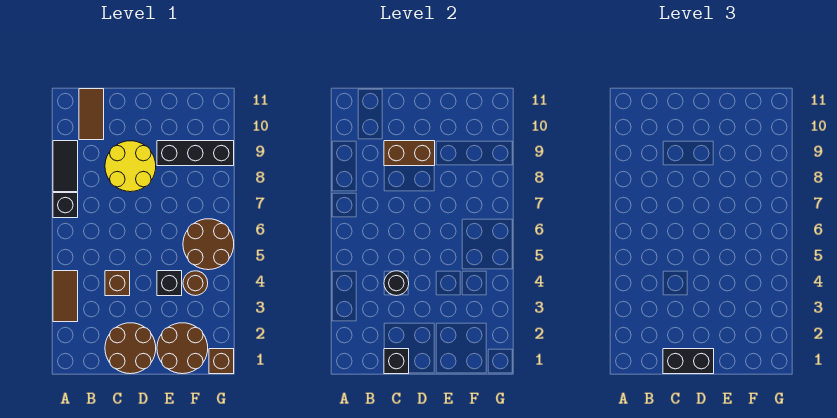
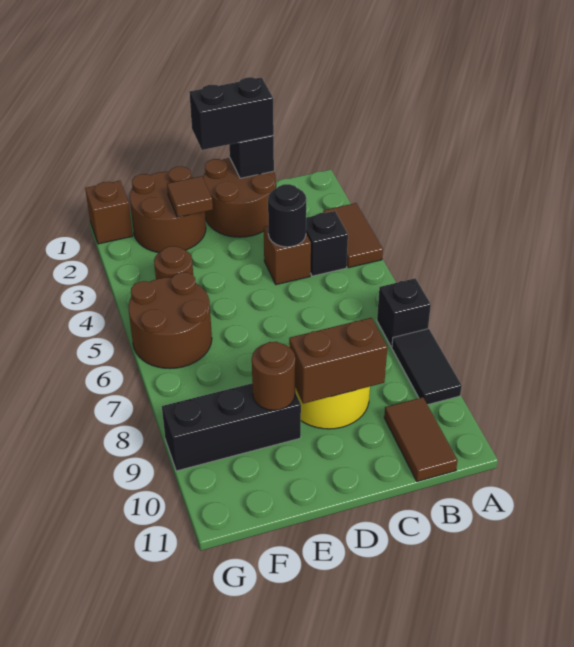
none -> brown 1x1 tile [167,176,213,217]
black 1x1 brick [157,271,182,296] -> black 1x1 brick moved to [306,211,348,276]
none -> brown 1x1 round brick [252,342,295,410]

